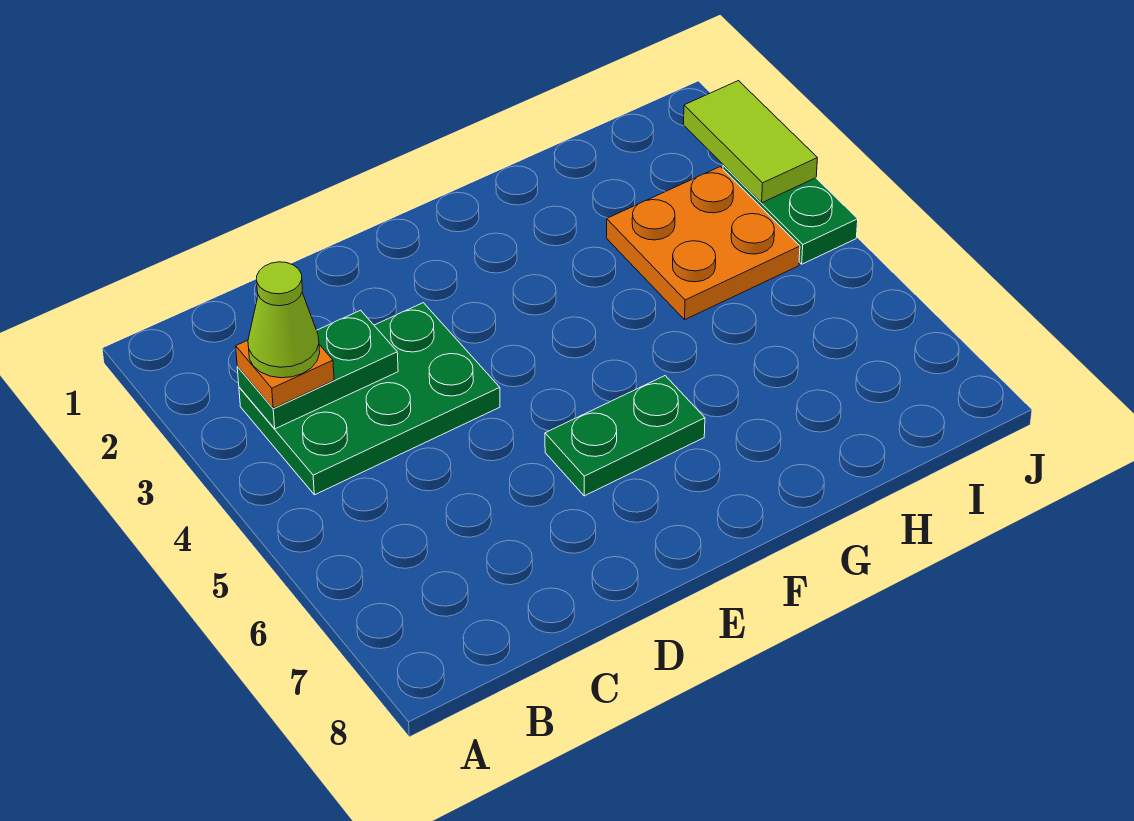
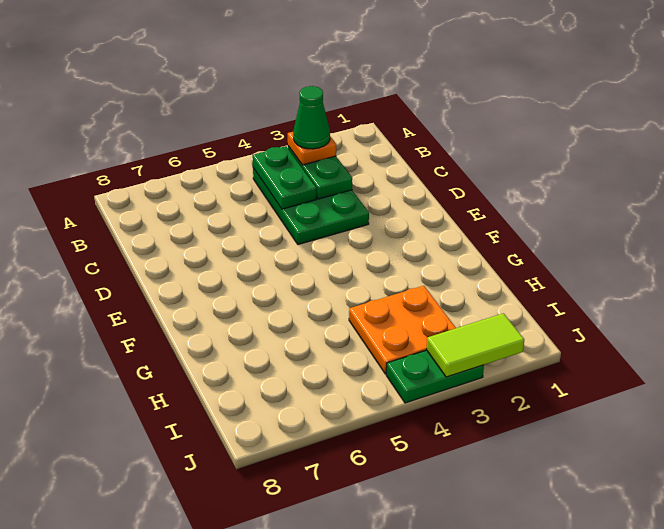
lime 1x1 cone [248,262,320,378] -> green 1x1 cone [293,86,330,149]
green 1x2 plate [545,376,705,496] -> green 1x2 plate moved to [252,146,316,209]

